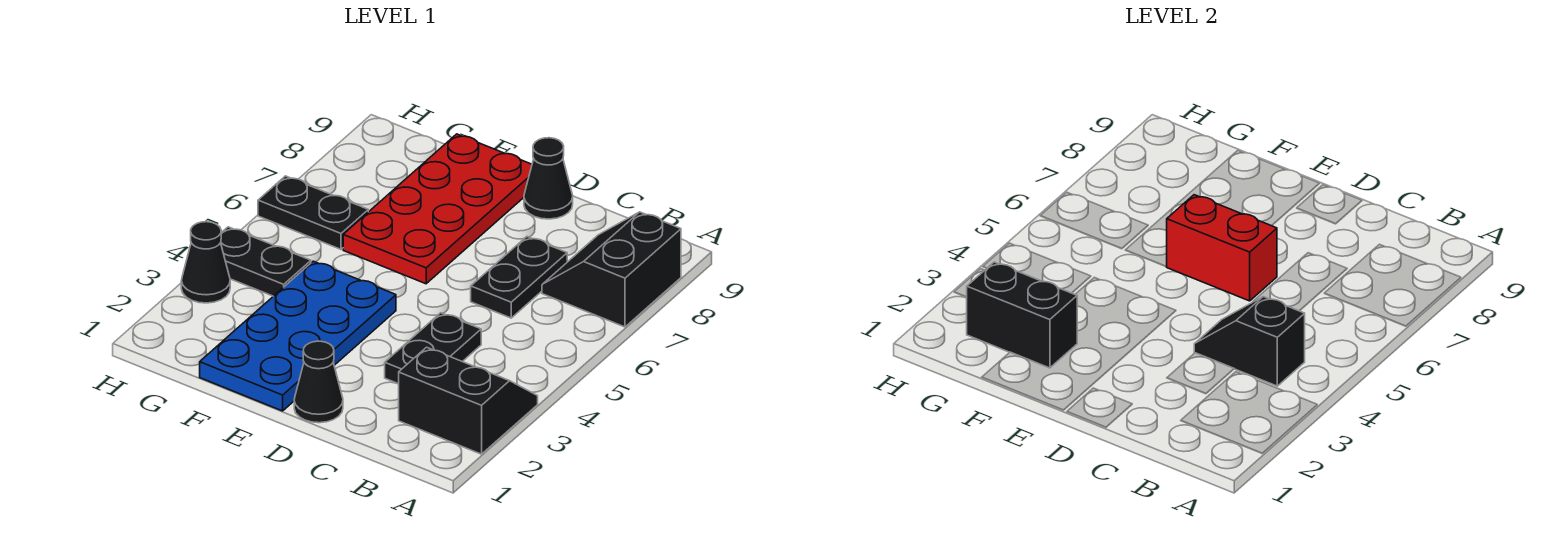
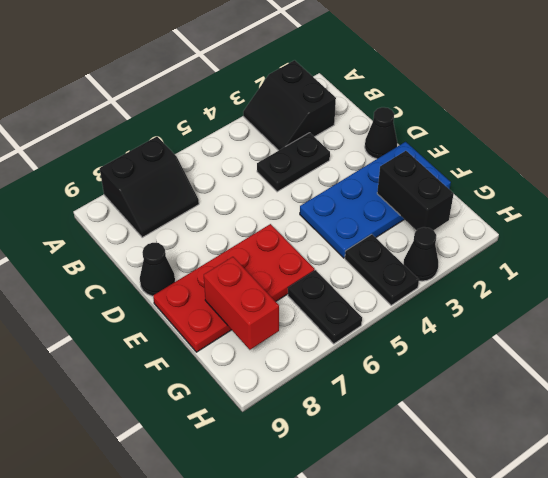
black 1x2 slope [1194,297,1305,386] -> none
black 1x2 plate [471,237,567,318] -> none
red 1x2 brick [1167,195,1277,301] -> red 1x2 brick moved to [204,257,279,350]

